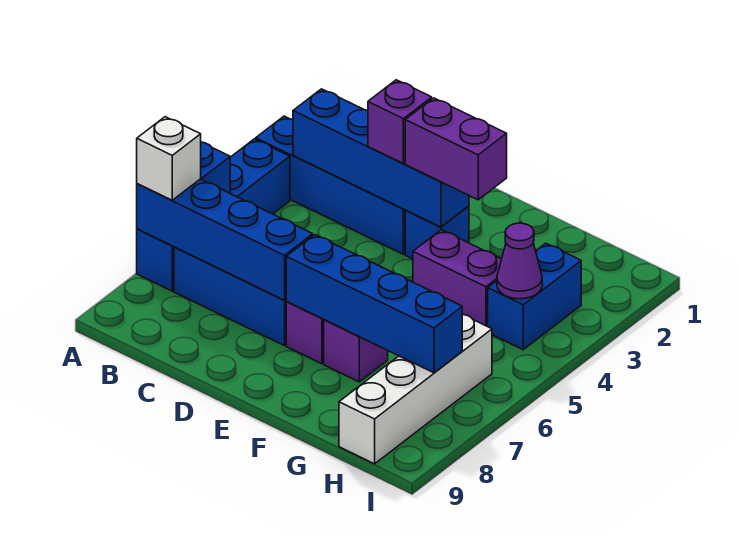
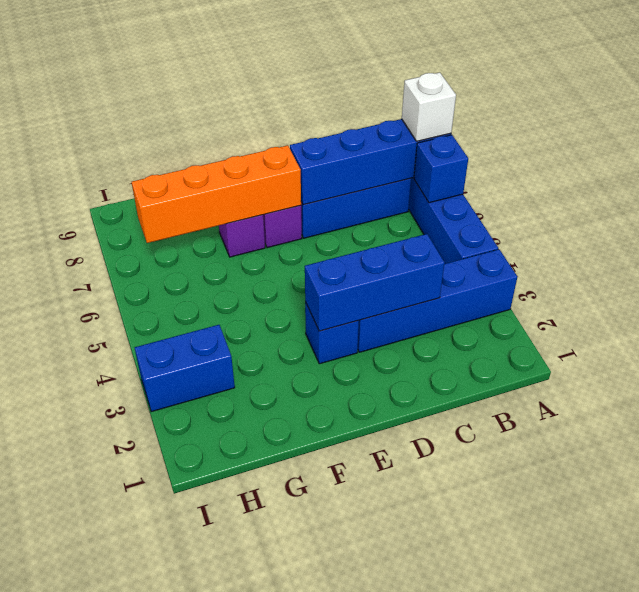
blue 1x4 brick [293,89,469,227] -> blue 1x3 brick [305,234,444,331]
purple 1x1 brick [368,80,432,163] -> none
purple 1x2 brick [405,98,507,200] -> none
blue 1x4 brick [286,235,462,373] -> orange 1x4 brick [132,145,301,243]
purple 1x2 brick [413,230,502,326] -> none
blue 1x2 brick [488,243,581,350] -> blue 1x2 brick turned to [135,325,235,412]
purple 1x1 cone [497,223,542,299] -> none
white 1x4 brick [339,314,492,464] -> none

